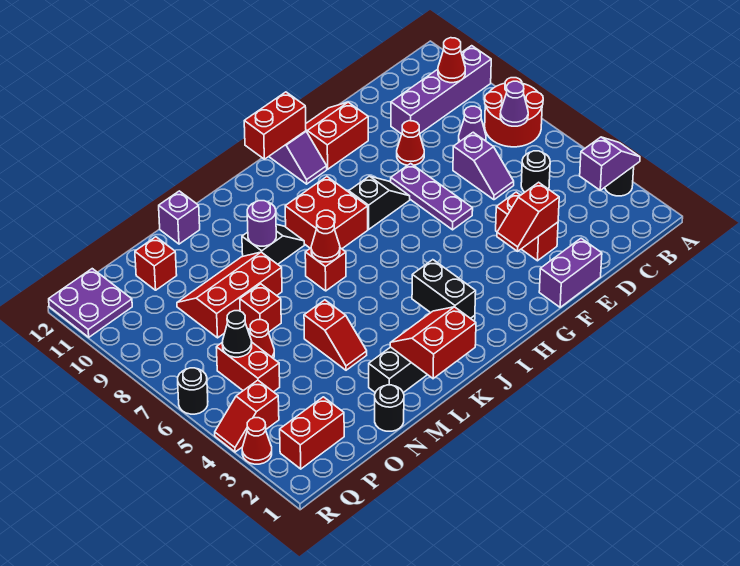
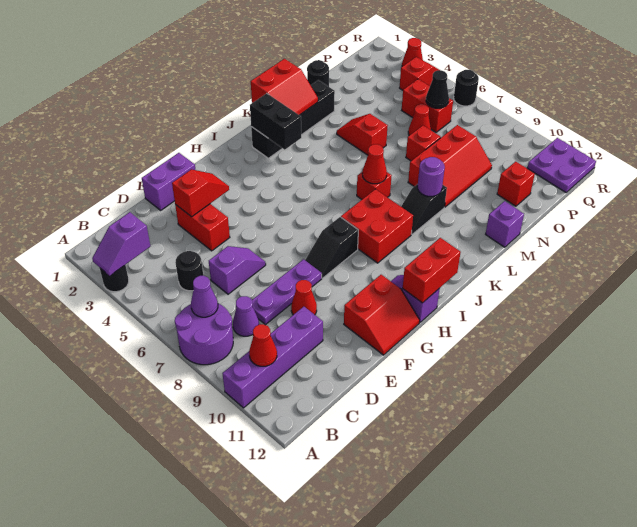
red 2x2 round brick [485,78,543,147] -> purple 2x2 round brick [175,304,233,365]
purple 1x2 slope [453,132,514,200] -> purple 1x2 slope turned to [209,246,266,294]
purple 1x3 plate [391,163,473,230] -> purple 1x3 plate turned to [252,259,322,325]
red 1x2 brick [280,397,344,469] -> none

